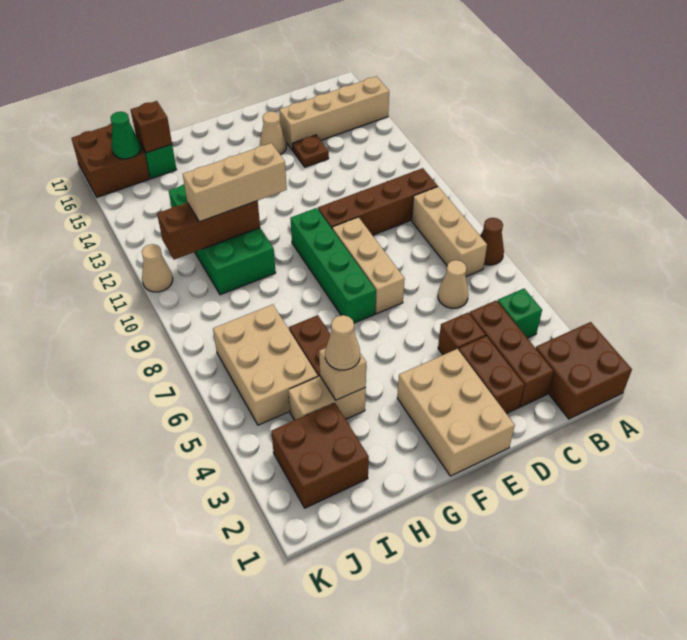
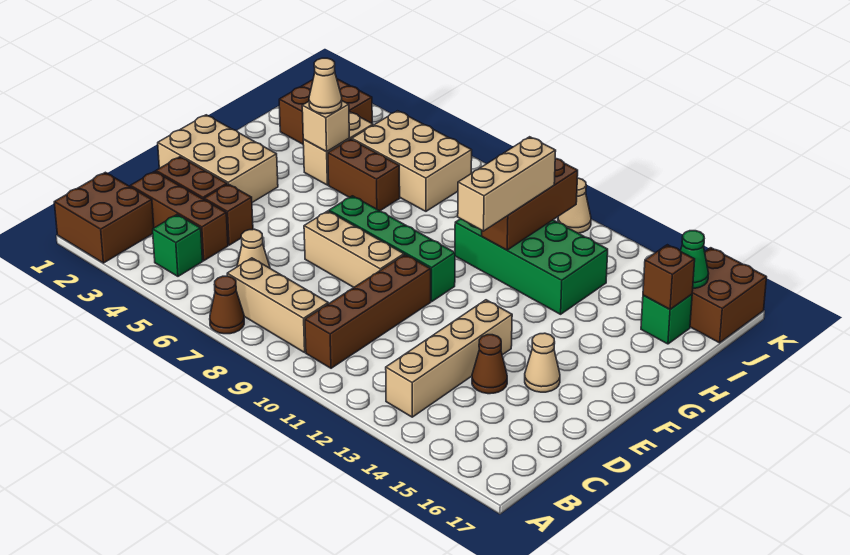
tan 1x4 brick [279,76,389,150] -> tan 1x4 brick moved to [386,300,512,417]
brown 1x1 plate [293,135,329,167] -> brown 1x1 cone [472,335,507,394]

